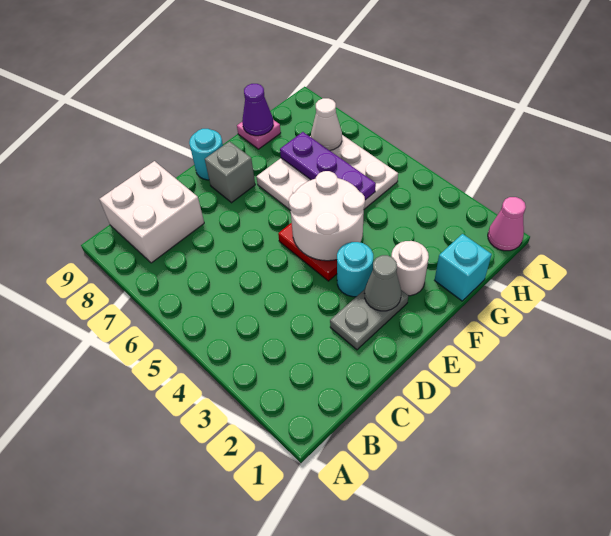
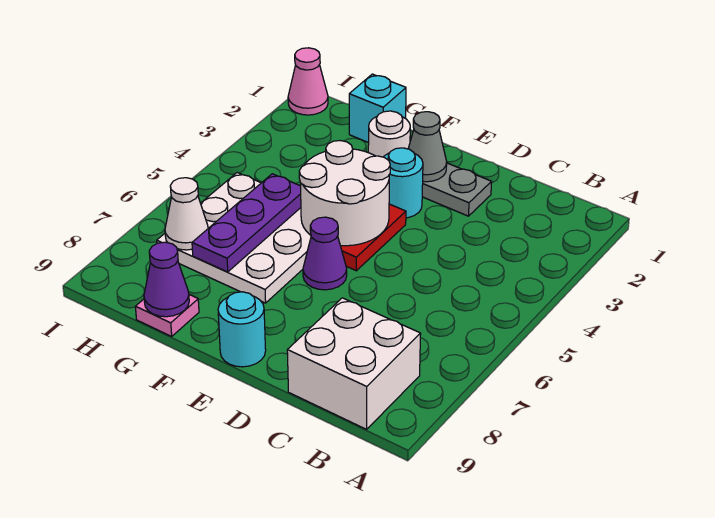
none -> purple 1x1 cone [303,217,347,290]
grey 1x1 brick [205,141,255,203] -> none

